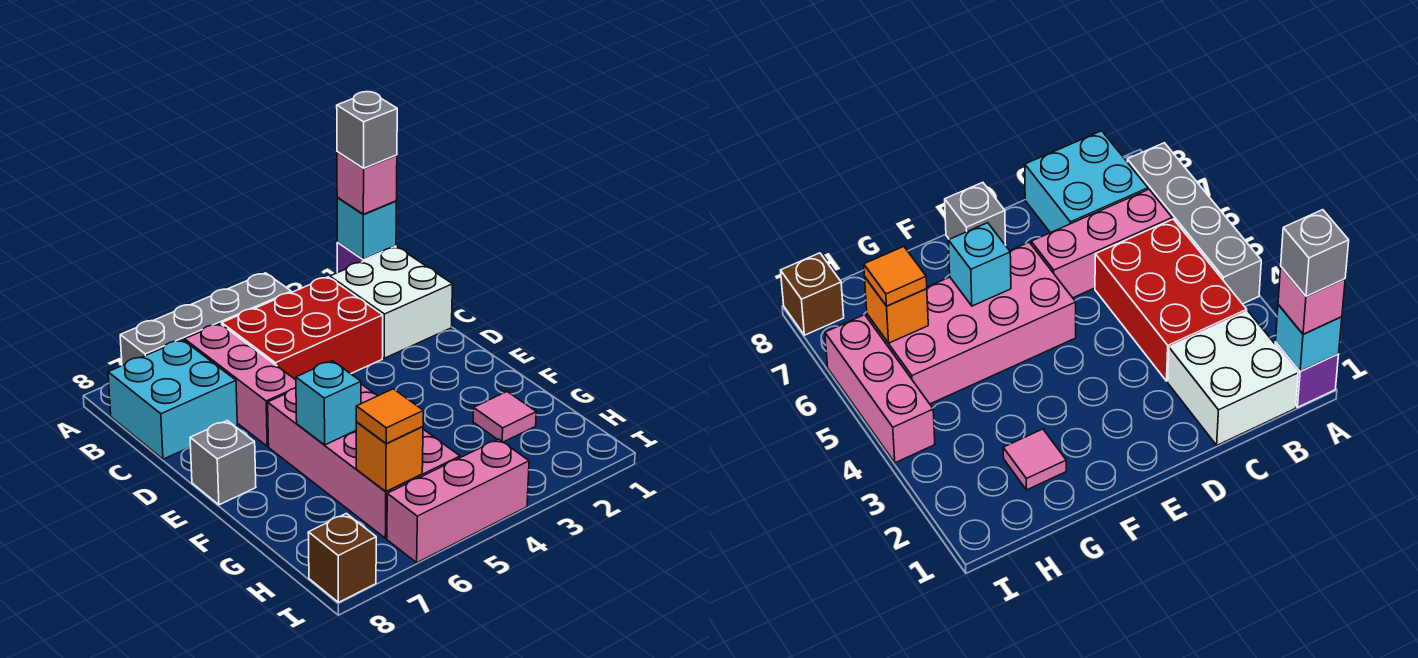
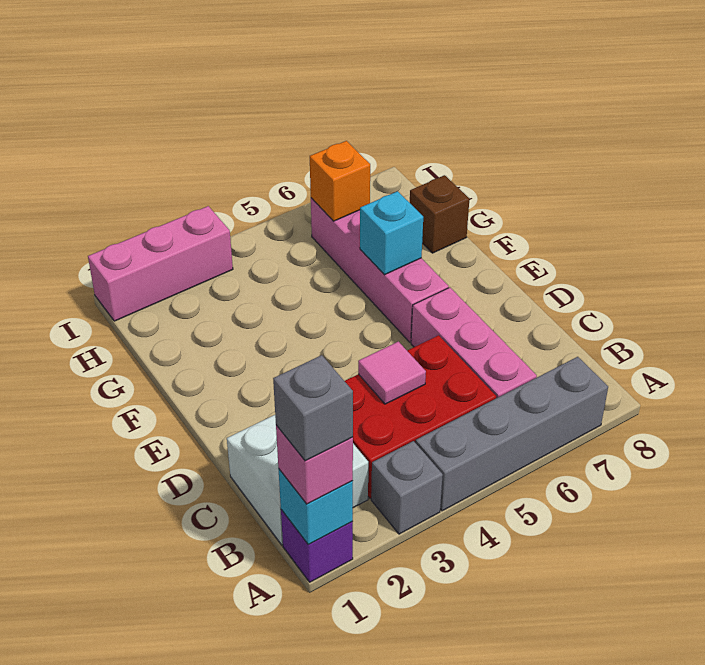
cyan 2x2 brick [108,340,237,459] -> none
pink 2x4 brick [268,384,460,538] -> pink 1x4 brick [311,198,449,342]
grey 1x1 brick [190,421,256,505] -> grey 1x1 brick moved to [371,441,443,534]
pink 1x1 tile [473,392,536,442] -> pink 1x1 tile moved to [358,341,426,404]
orange 1x1 tile [356,389,423,443] -> none
pink 1x3 brick [387,439,529,563] -> pink 1x3 brick moved to [88,206,233,321]
brown 1x1 brick [308,513,376,602] -> brown 1x1 brick moved to [410,175,469,253]

